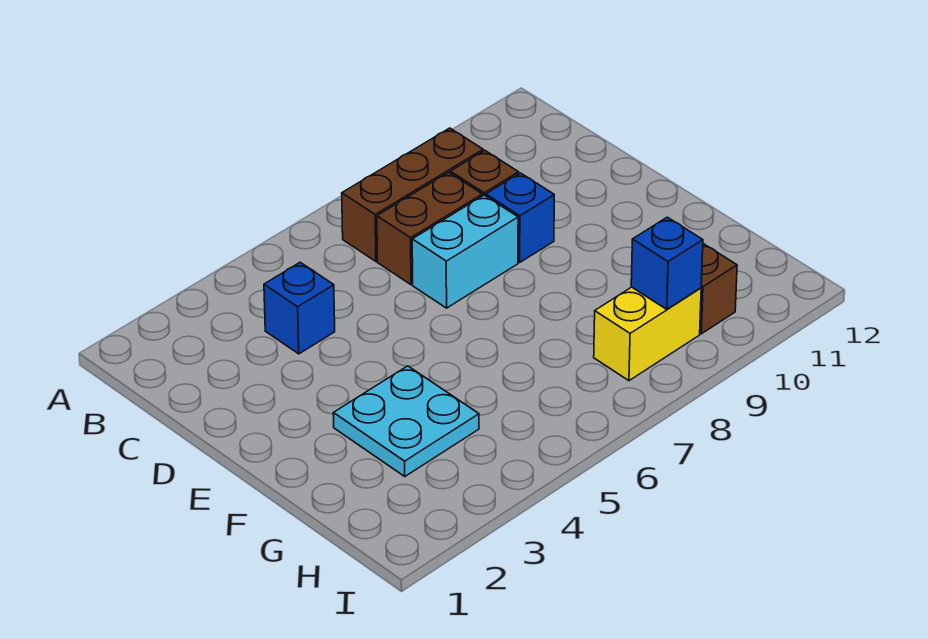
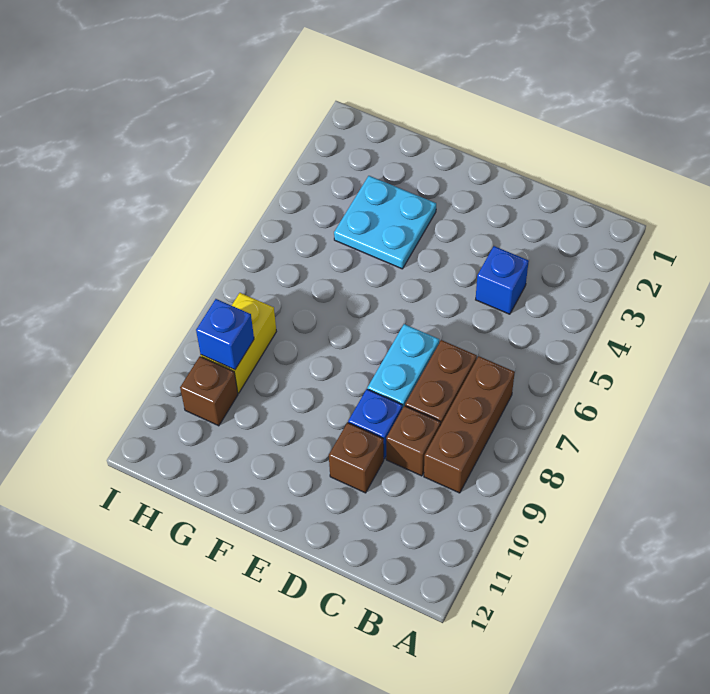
none -> brown 1x1 brick [329,423,384,493]

